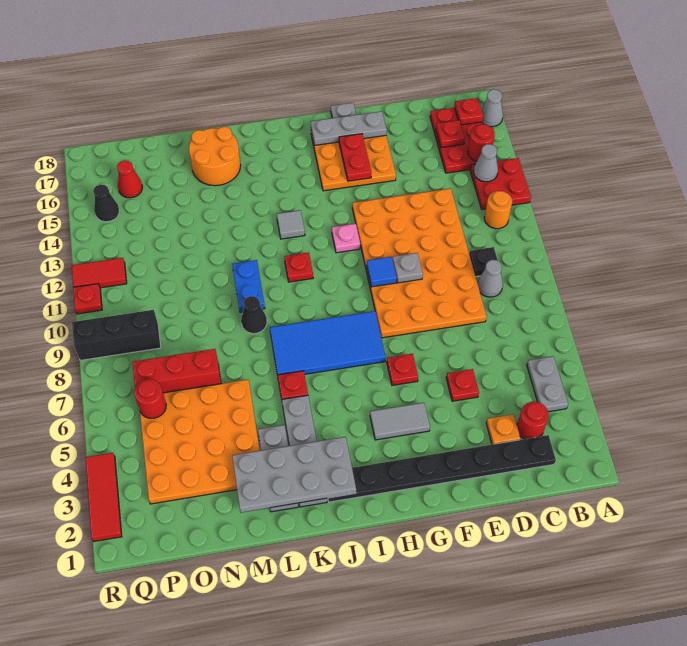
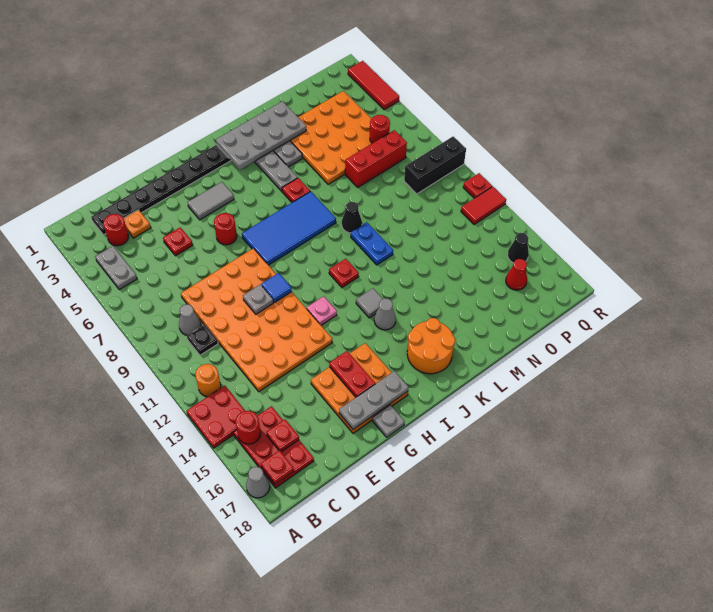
grey 1x1 cone [474,144,498,182] -> grey 1x1 cone moved to [374,299,396,330]
red 1x1 plate [387,354,418,385] -> red 1x1 round brick [214,213,237,245]
orange 2x2 round brick [189,127,241,186] -> orange 2x2 round brick moved to [407,318,455,374]

